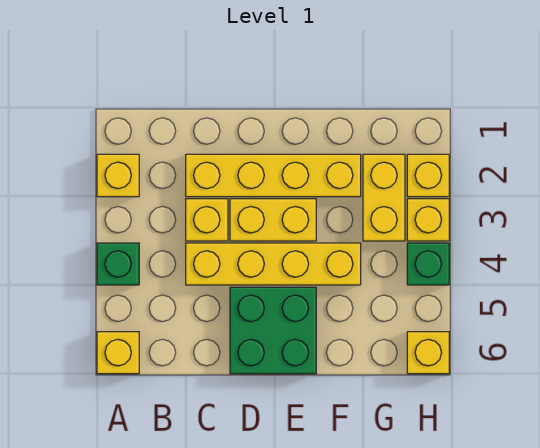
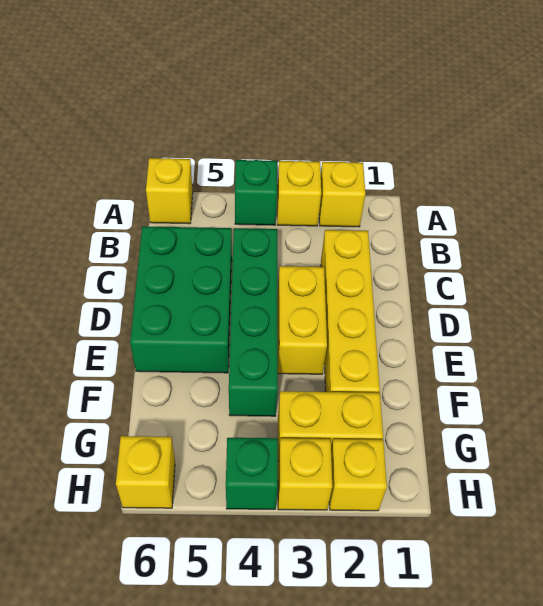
yellow 1x1 brick [186,199,228,241] -> yellow 1x1 brick moved to [277,161,321,226]
yellow 1x4 brick [186,243,361,285] -> green 1x4 brick [229,228,278,416]
green 2x2 brick [230,287,316,374] -> green 2x3 brick [130,226,232,373]

